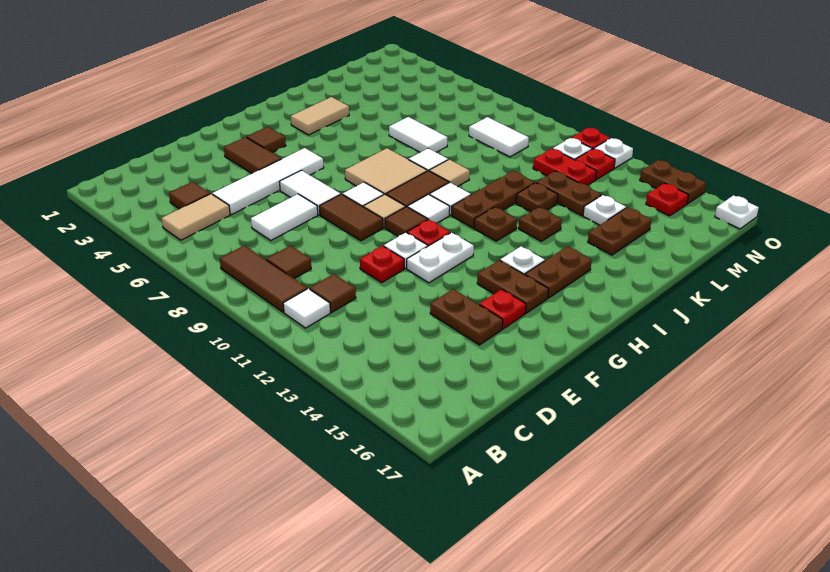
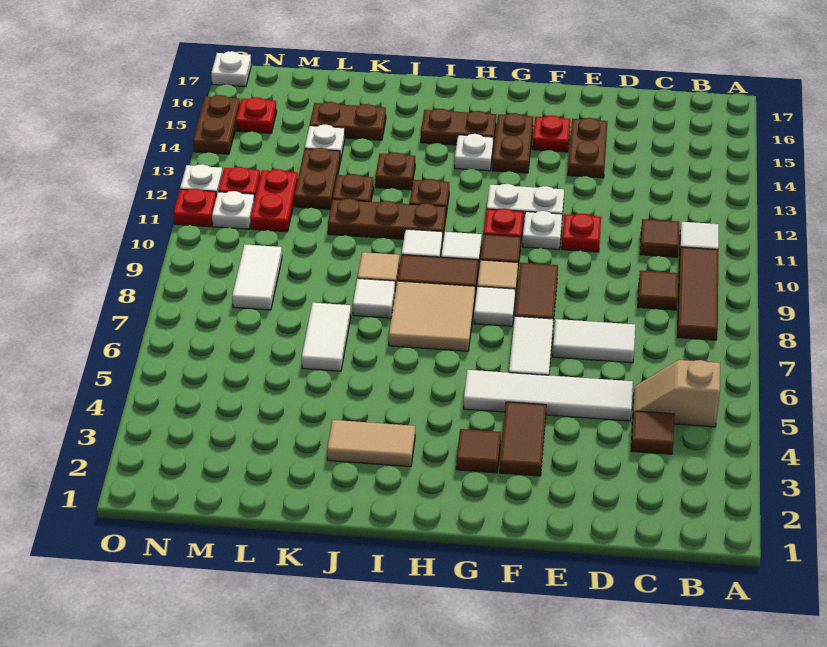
tan 1x2 tile [162,194,230,240] -> tan 1x2 slope [633,360,720,427]

